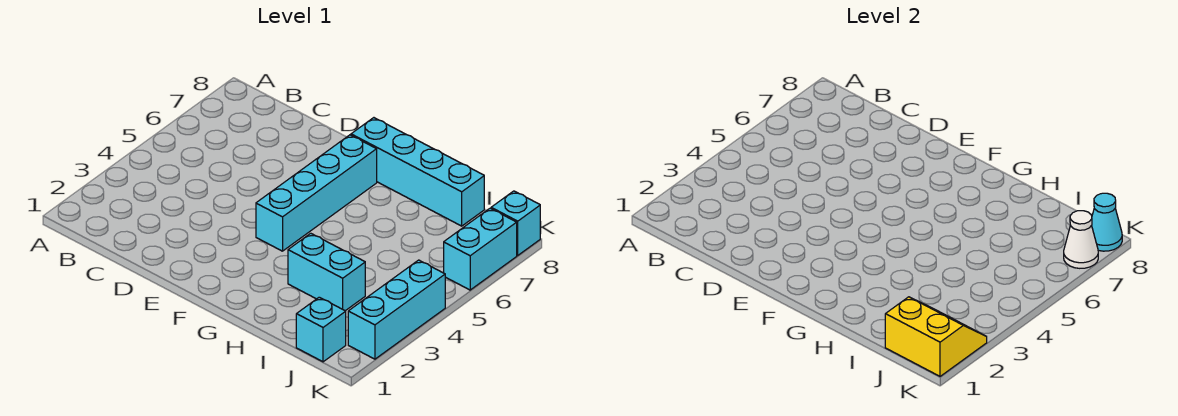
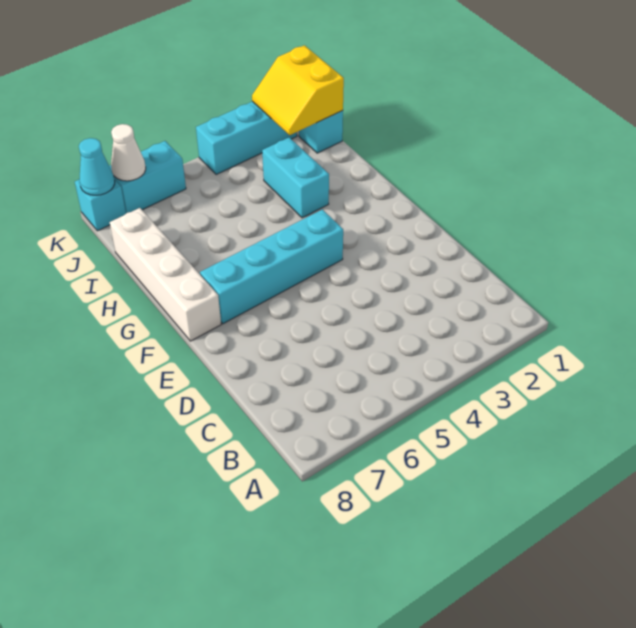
cyan 1x4 brick [351,118,484,226] -> white 1x4 brick [110,208,221,341]

